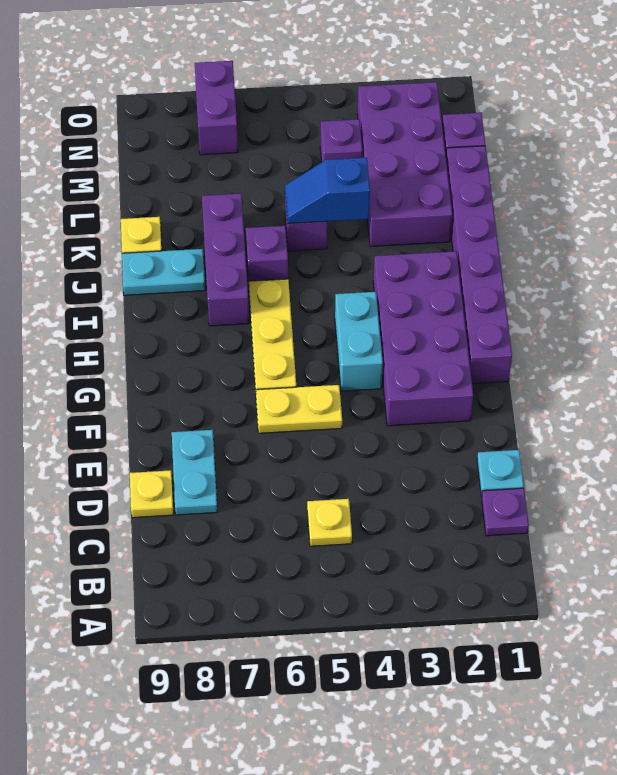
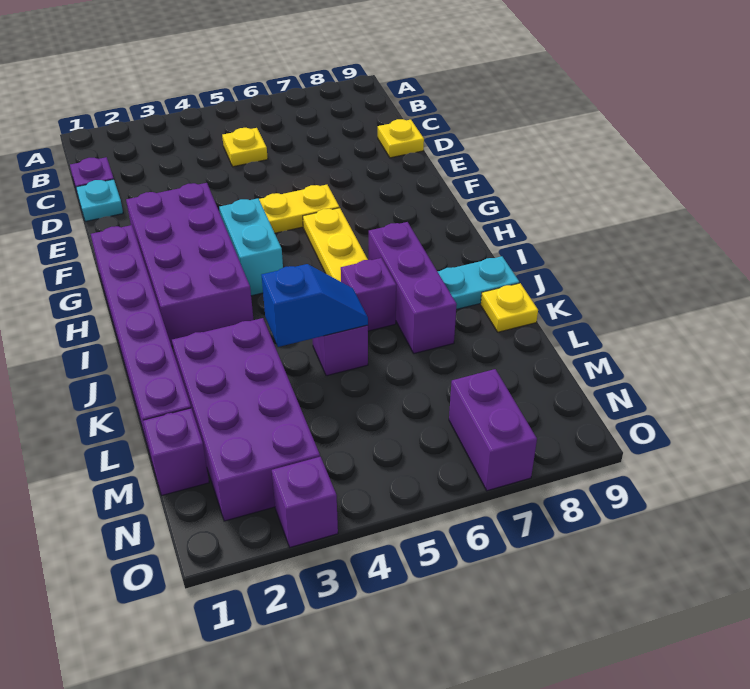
cyan 1x2 plate [172,430,217,515] -> none
purple 1x1 brick [320,119,362,162] -> purple 1x1 brick moved to [272,457,338,547]

